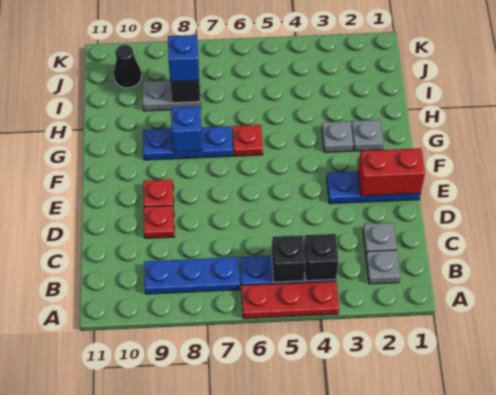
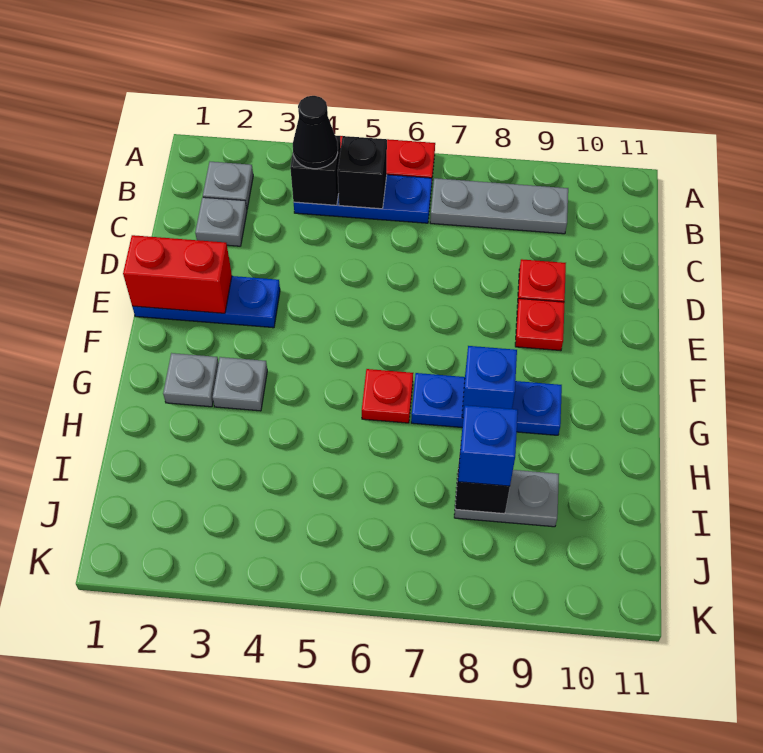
blue 1x3 plate [144,257,240,294] -> grey 1x3 plate [430,178,568,234]
black 1x1 cone [114,45,142,88] -> black 1x1 cone moved to [293,96,338,169]

